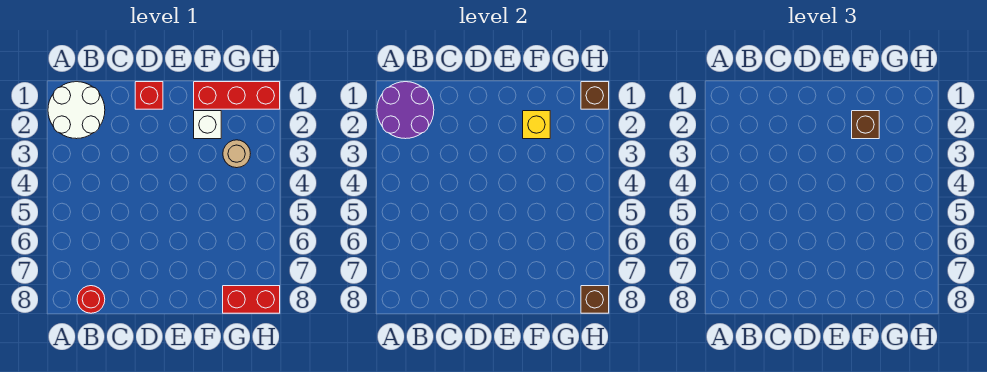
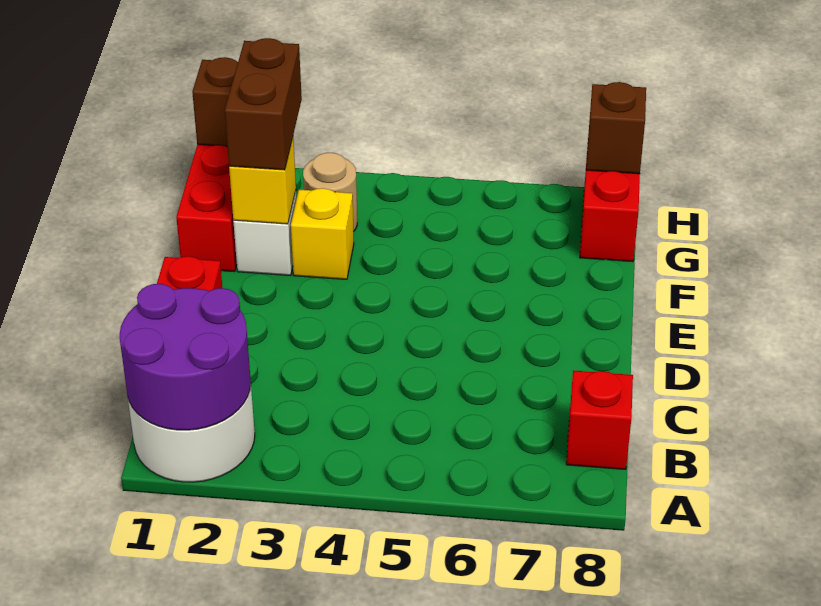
red 1x1 round brick [77,286,105,313] -> red 1x1 brick [566,371,633,469]
brown 1x1 brick [852,111,879,139] -> brown 1x2 brick [225,38,302,170]
none -> yellow 1x1 brick [291,188,354,279]

